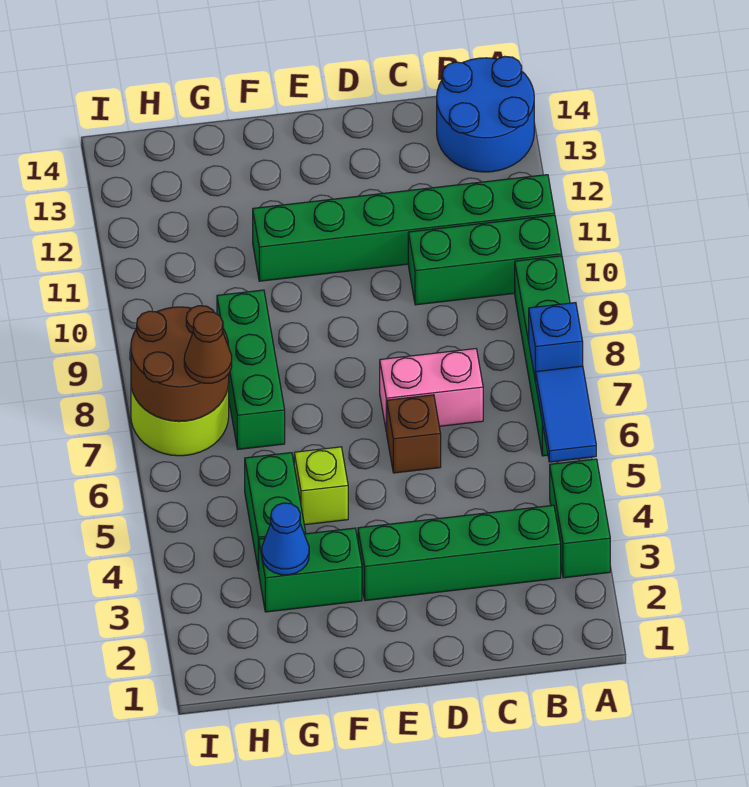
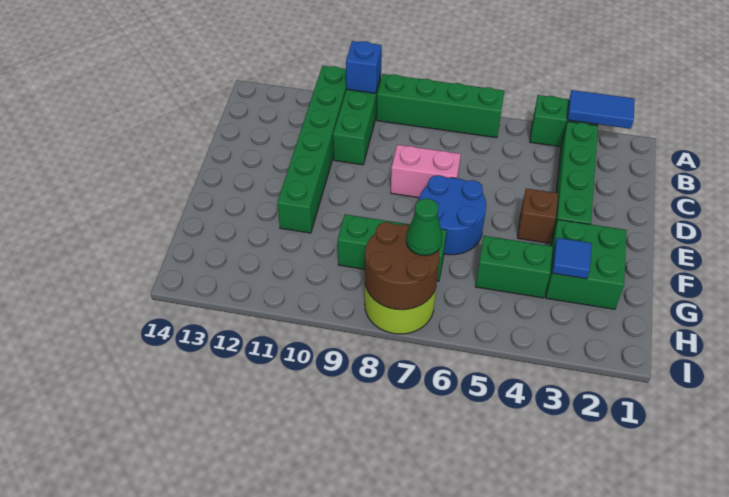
blue 1x2 tile [535,366,596,462] -> blue 1x2 tile moved to [567,90,635,129]
blue 1x1 brick [529,303,583,380] -> blue 1x1 brick moved to [346,41,382,93]
blue 2x2 round brick [437,56,534,172] -> blue 2x2 round brick moved to [419,175,486,255]
pink 1x2 brick [380,349,483,432] -> pink 1x2 brick turned to [391,145,461,198]
brown 1x1 brick [387,395,441,473] -> brown 1x1 brick moved to [517,188,558,243]
green 1x2 brick [259,528,362,612] -> green 2x2 brick [546,219,627,309]
lime 1x1 brick [294,447,348,525] -> none
blue 1x1 cone [262,503,309,575] -> blue 1x1 tile [552,238,592,279]
brown 1x1 cone [184,312,232,383] -> green 1x1 cone [406,199,442,256]

